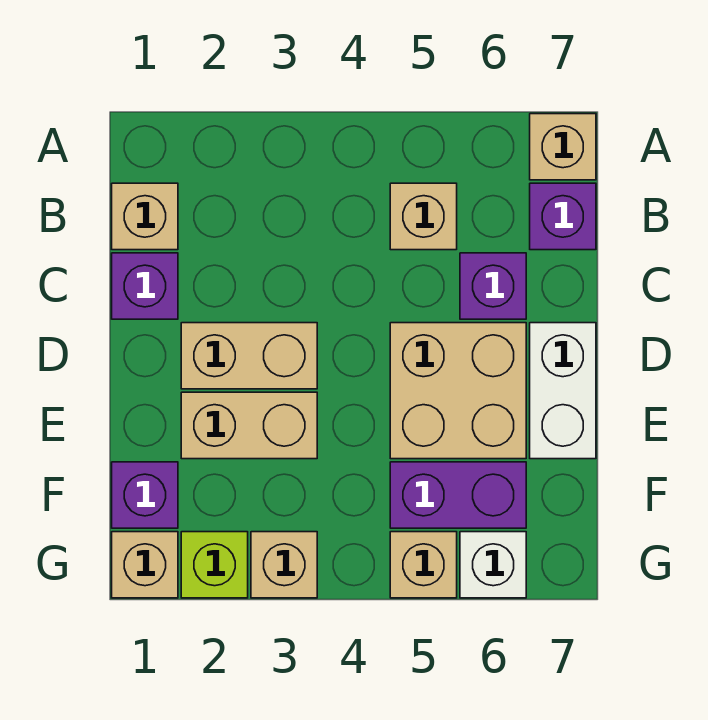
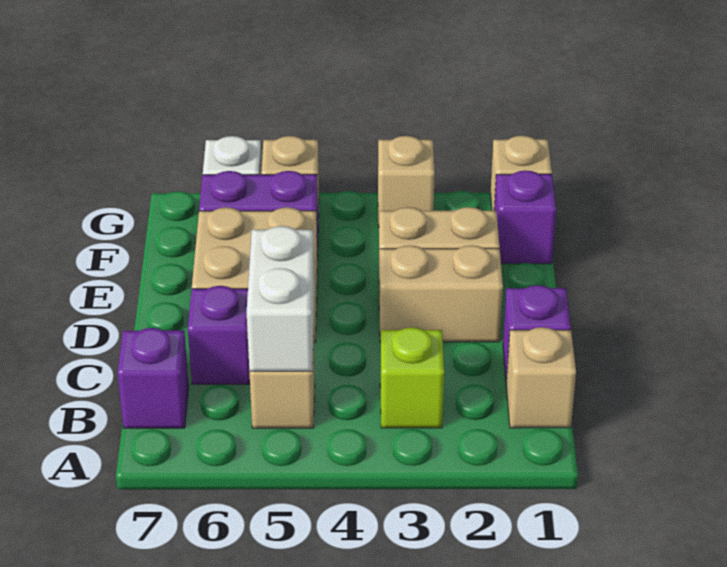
tan 1x1 brick [530,114,596,180] -> none
white 1x2 brick [530,323,596,459] -> white 1x2 brick moved to [247,226,314,371]
lime 1x1 brick [181,532,248,598] -> lime 1x1 brick moved to [380,327,444,428]

